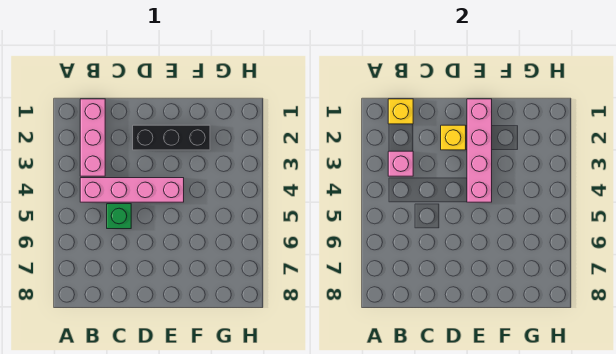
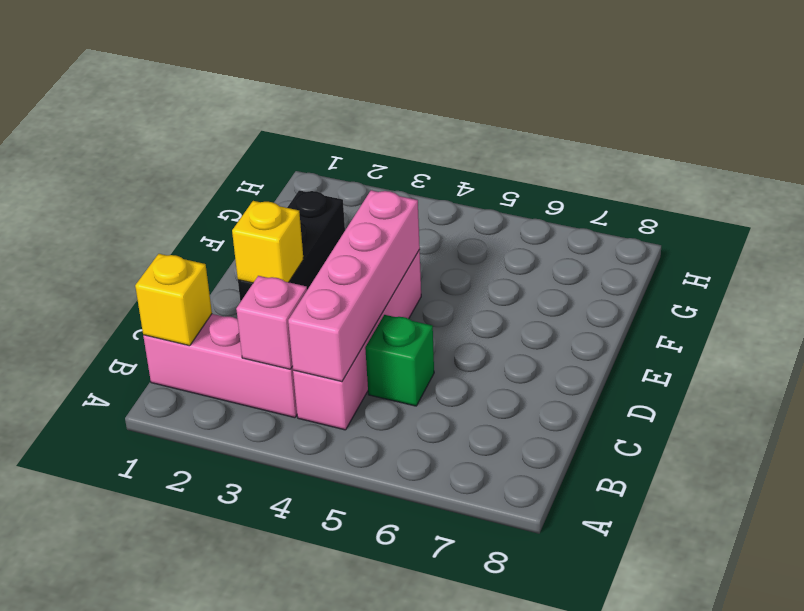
pink 1x4 brick [467,99,492,202] -> pink 1x4 brick turned to [288,190,420,382]

